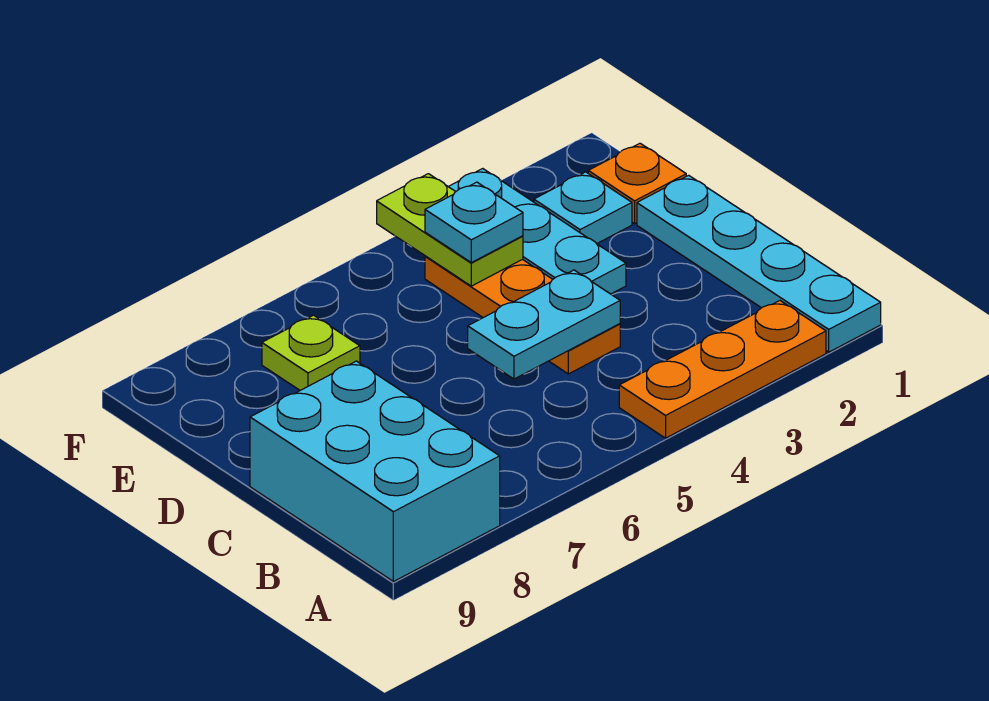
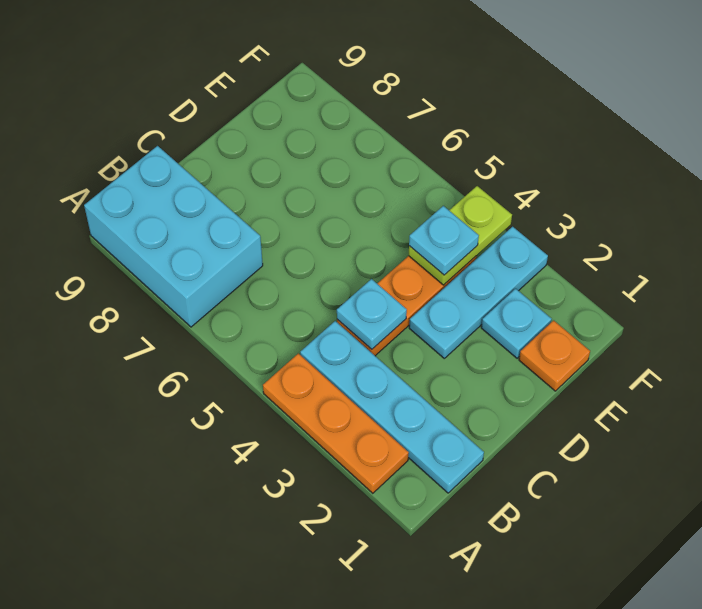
cyan 1x4 plate [637,175,881,352] -> cyan 1x4 plate turned to [300,321,484,493]
cyan 2x3 brick [250,361,500,582] -> cyan 2x3 brick turned to [84,146,263,327]
cyan 1x2 plate [468,270,620,379] -> cyan 1x1 plate [337,279,407,349]
lime 1x1 plate [262,315,360,390] -> none

